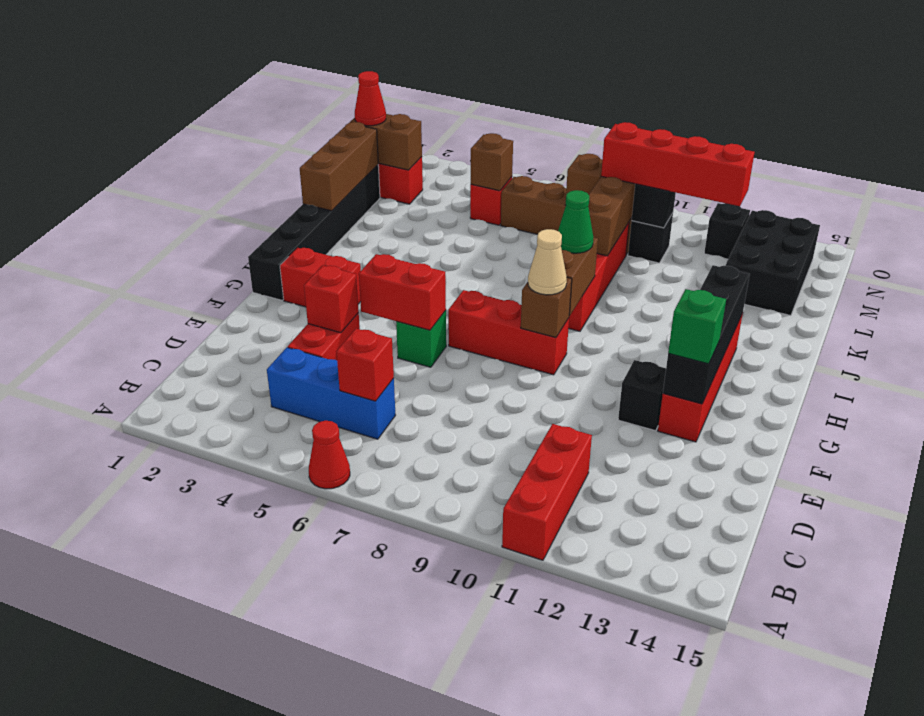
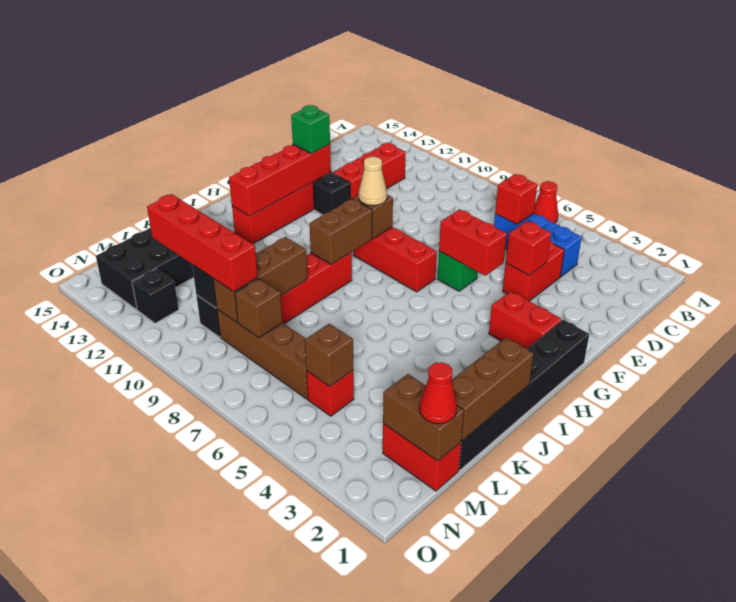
red 1x3 brick [502,424,592,560] -> red 1x3 brick moved to [333,143,406,199]
black 1x4 brick [663,265,750,404] -> red 1x4 brick [229,144,331,216]
green 1x1 cone [558,190,594,253] -> none

